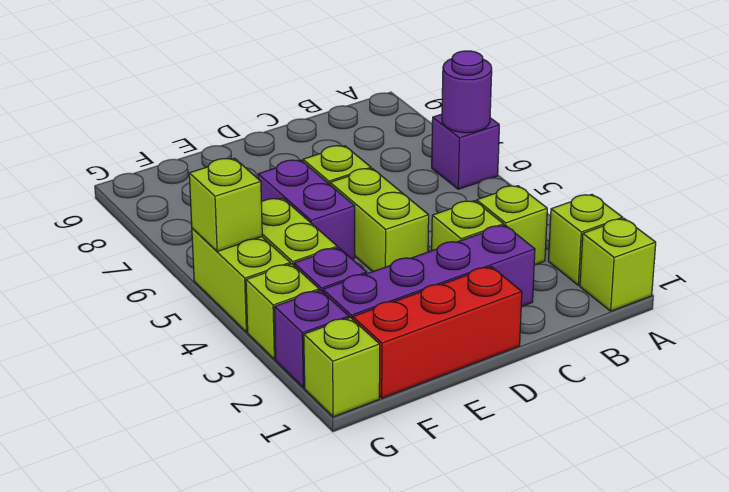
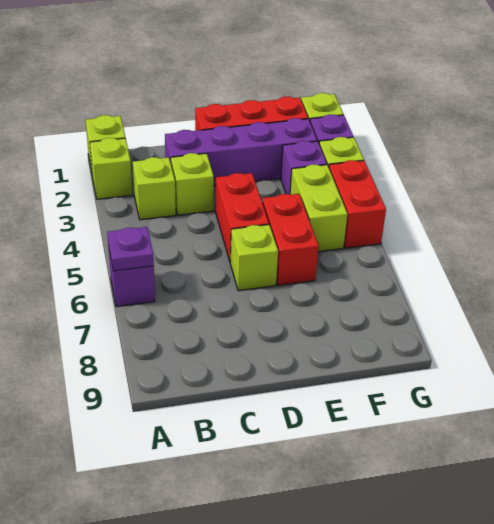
purple 1x1 round brick [442,51,492,133] -> purple 1x1 plate [107,227,154,271]
lime 1x2 brick [330,168,429,272] -> red 1x2 brick [215,173,269,261]
purple 1x2 brick [258,160,355,259] -> red 1x2 brick [262,194,319,285]
lime 1x2 brick [192,228,290,332] -> red 1x2 brick [329,160,386,248]
lime 1x1 brick [189,158,262,252] -> none

